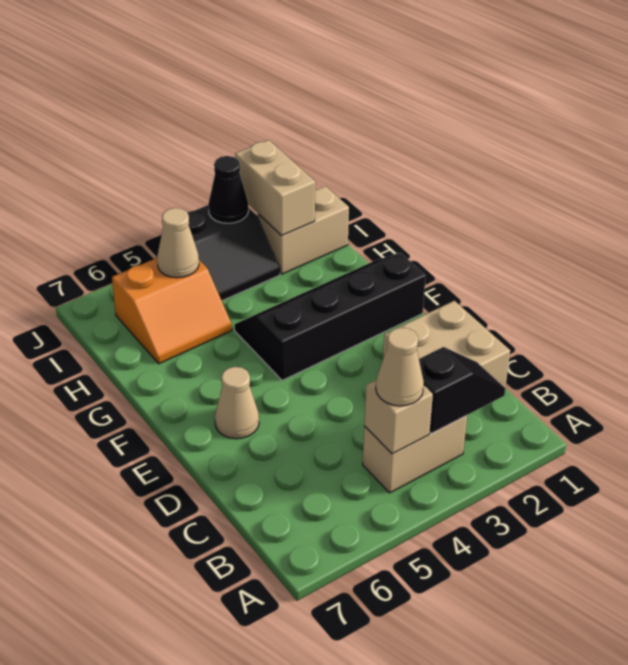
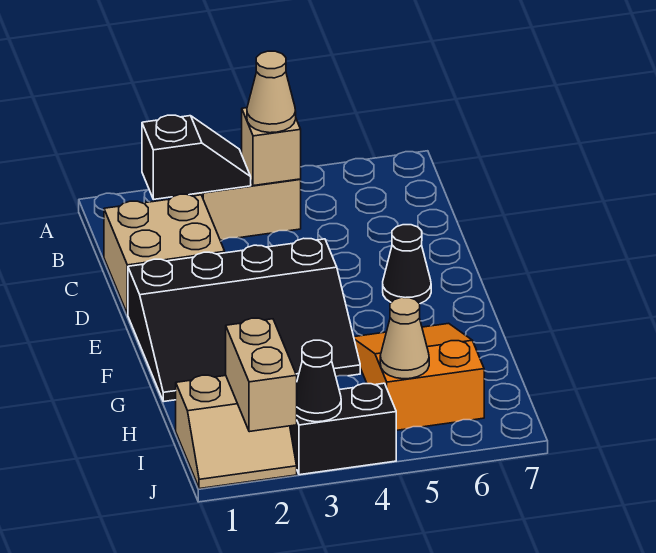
black 1x2 slope [419,347,505,434] -> black 1x2 slope turned to [142,115,251,199]
tan 1x1 cone [215,367,259,439] -> black 1x1 cone [383,225,431,304]
black 2x4 slope [235,252,426,380] -> black 3x4 slope [128,238,360,402]
orange 2x2 slope [112,258,232,364] -> orange 2x3 slope [354,323,484,430]

